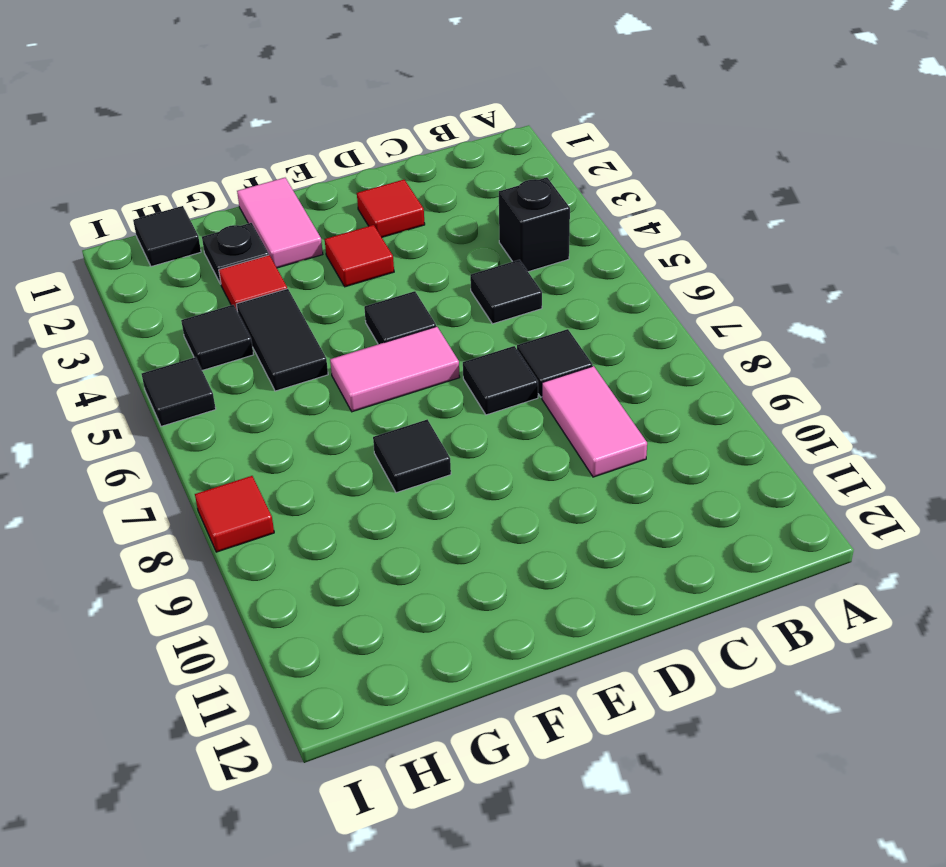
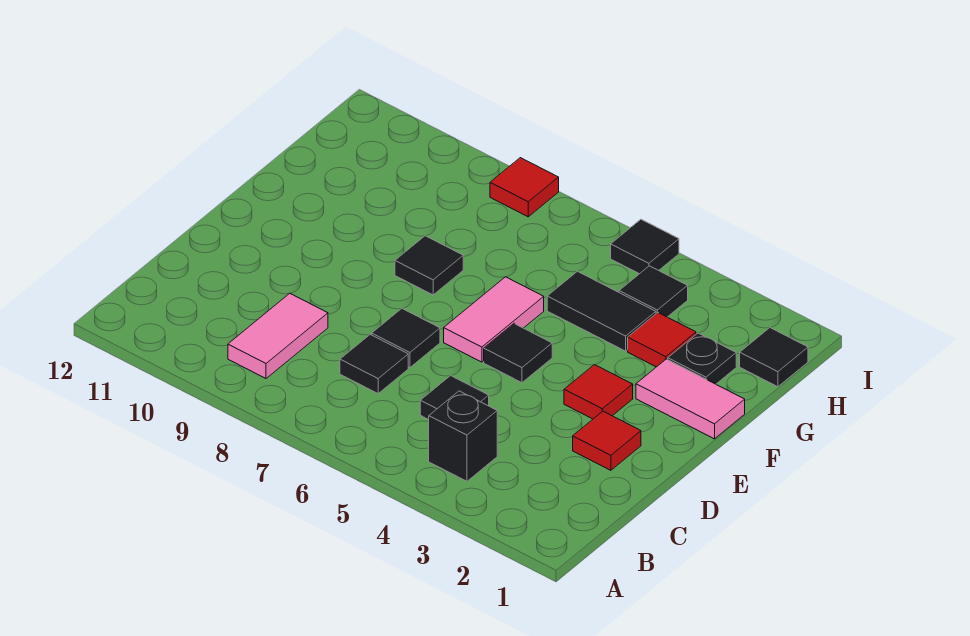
pink 1x2 tile [542,366,647,477] -> pink 1x2 tile turned to [228,293,328,378]

